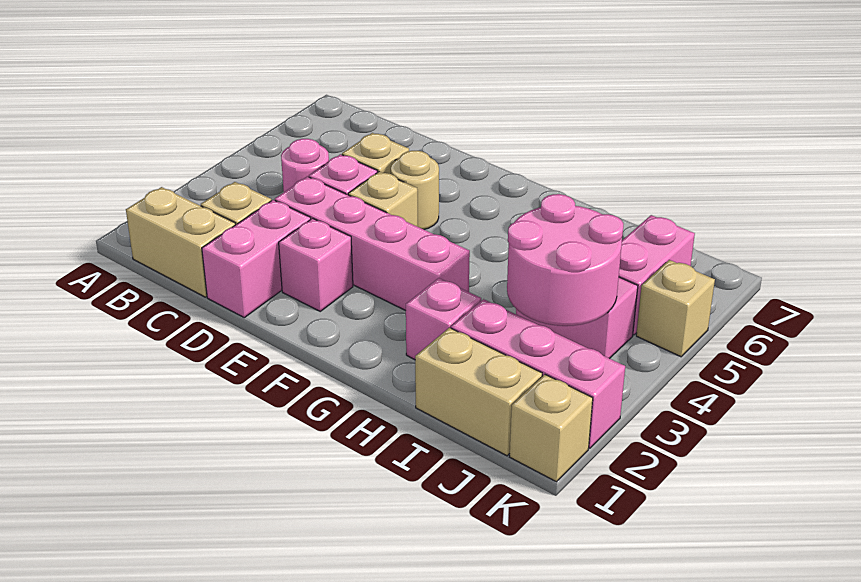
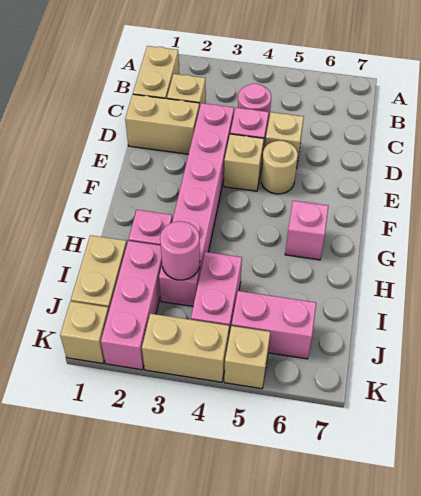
pink 1x2 brick [202,200,311,318] -> tan 1x2 brick [125,94,199,154]
pink 1x4 brick [275,177,470,311] -> pink 1x6 brick [159,103,234,306]
pink 1x1 brick [279,218,353,311] -> pink 1x1 brick moved to [285,201,328,260]
pink 2x2 round brick [507,194,623,326] -> pink 1x1 round brick [160,221,200,280]
none -> tan 1x2 brick [142,314,229,382]

